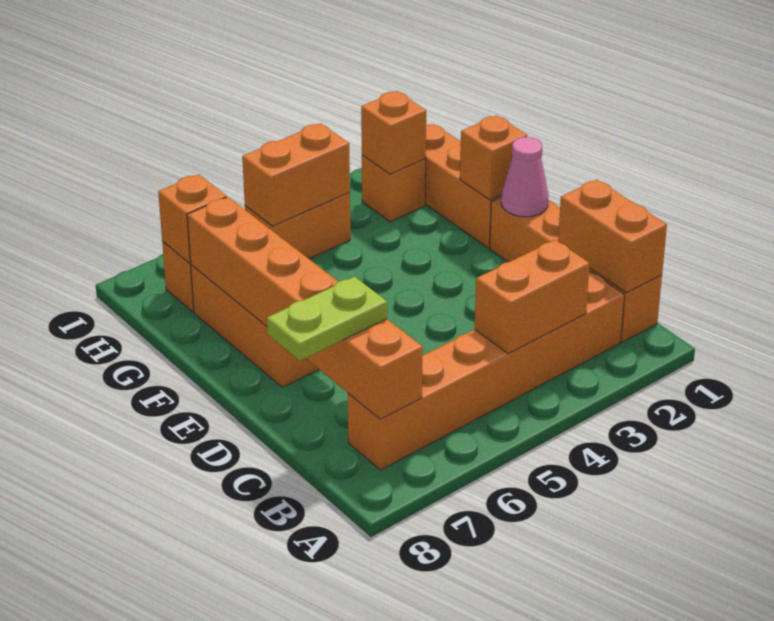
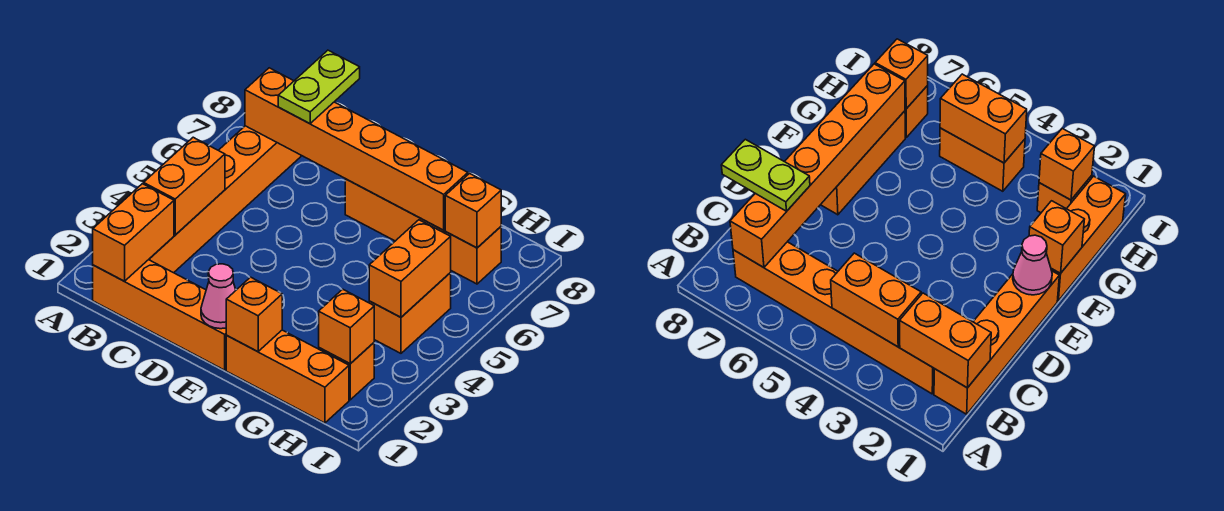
orange 1x2 brick [558,180,667,293] -> orange 1x2 brick turned to [93,184,174,281]

